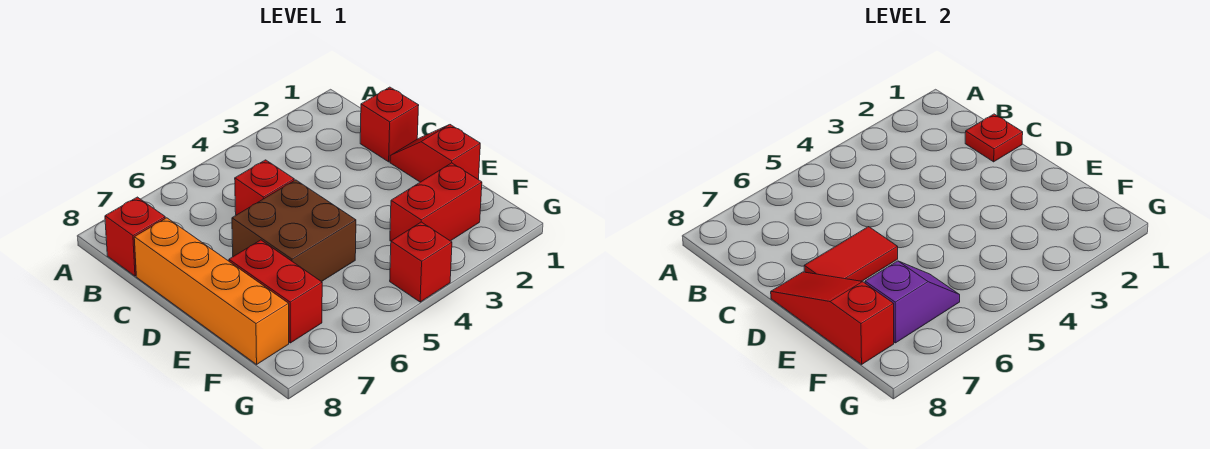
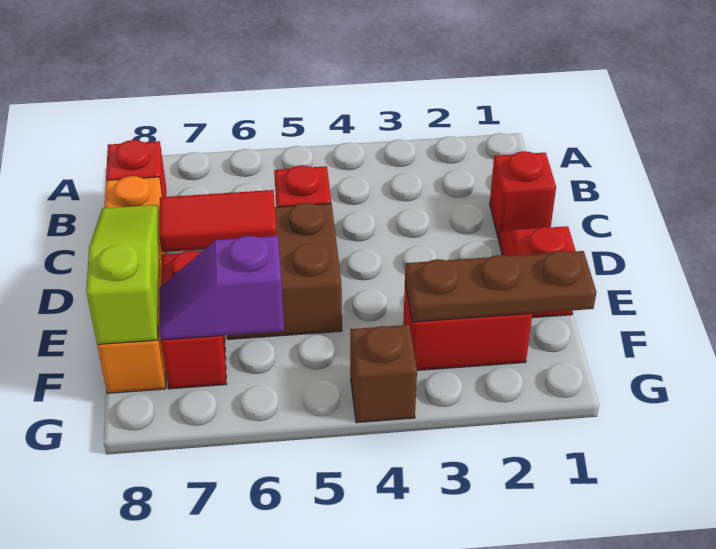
red 1x1 plate [965,114,1023,162] -> none
red 1x3 slope [771,272,894,364] -> lime 1x3 slope [86,205,159,344]
none -> brown 1x3 plate [405,251,596,322]
purple 1x2 slope [865,261,960,343] -> purple 1x2 slope turned to [159,236,284,340]
red 1x1 brick [390,222,452,302] -> brown 1x1 brick [350,325,417,423]

